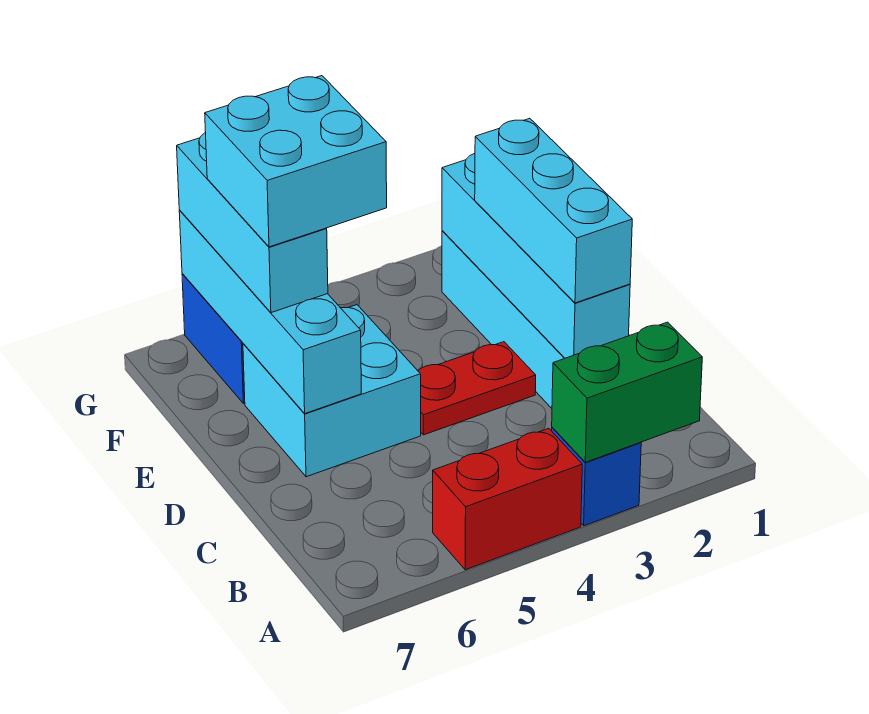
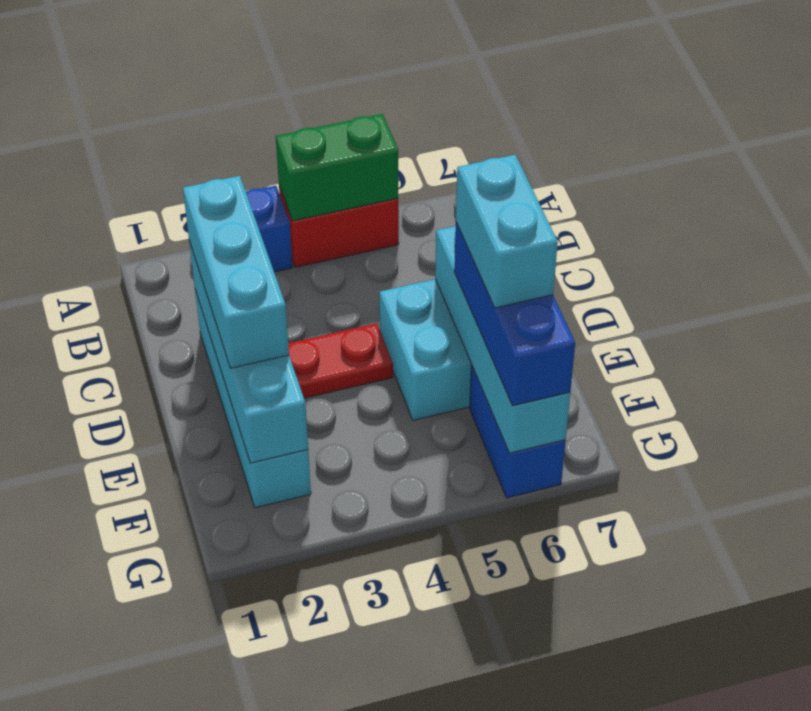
green 1x2 brick [552,322,702,462] -> green 1x2 brick moved to [276,114,398,221]
cyan 2x2 brick [205,76,387,247] -> cyan 1x2 brick [456,155,558,308]
cyan 1x3 brick [177,133,328,313] -> blue 1x3 brick [454,223,575,406]

